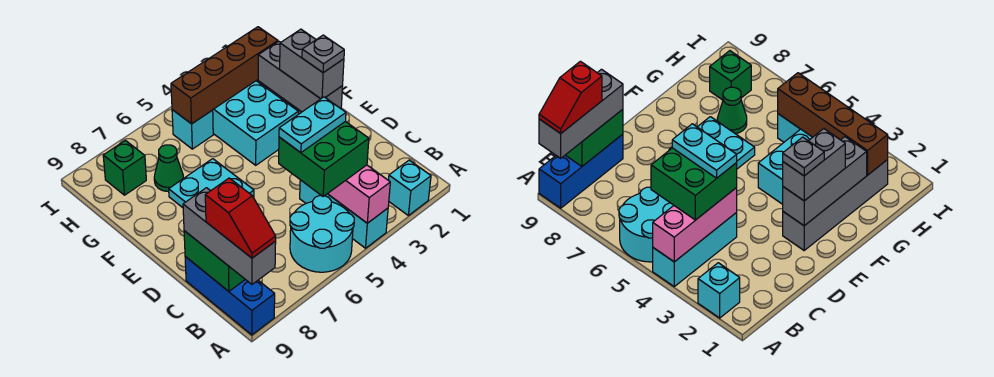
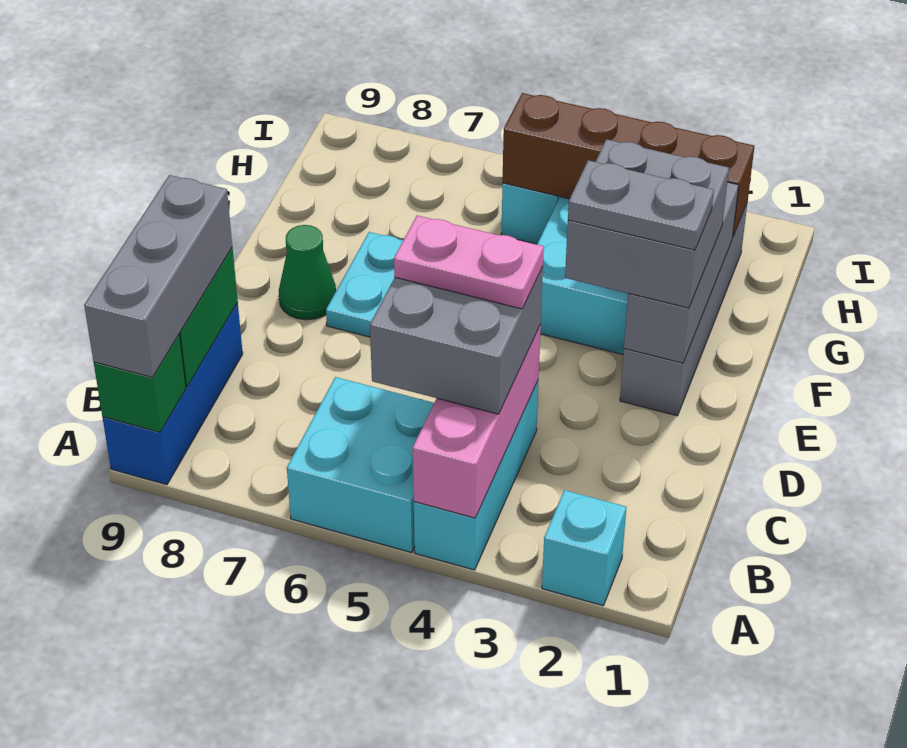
cyan 2x2 round brick [290,196,354,272] -> cyan 2x2 brick [287,377,434,552]
red 1x2 slope [205,178,276,258] -> none
green 2x2 brick [279,122,369,196] -> grey 2x2 brick [370,267,543,414]
cyan 1x2 plate [279,97,346,153] -> pink 1x2 plate [394,216,544,309]
grey 1x2 brick [280,29,344,99] -> grey 2x2 brick [565,139,729,308]
grey 1x1 plate [302,35,344,73] -> grey 1x2 plate [568,160,714,250]
green 1x1 cone [154,145,183,191] -> green 1x1 cone moved to [279,225,336,320]
green 1x1 brick [103,140,146,195] -> green 1x1 brick moved to [94,335,186,432]

